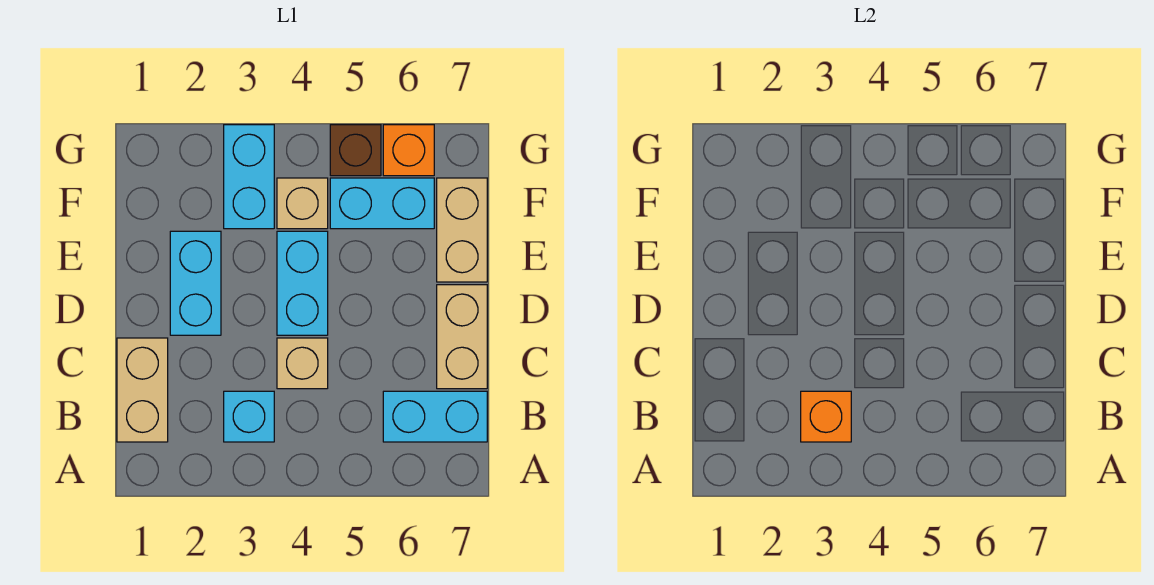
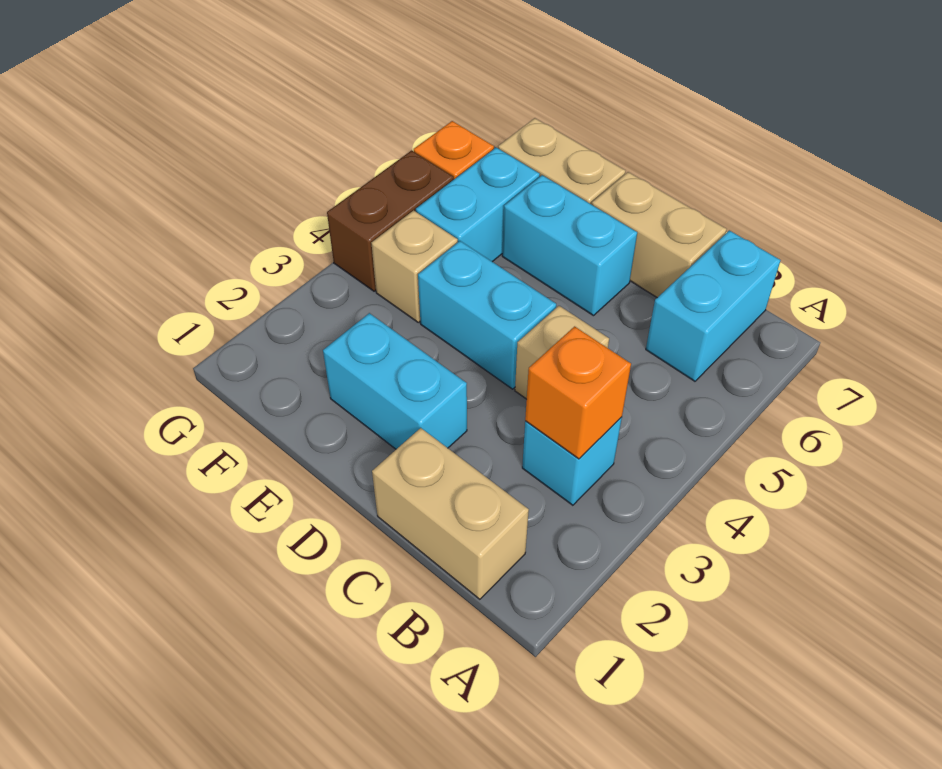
cyan 1x2 brick [224,125,274,229] -> cyan 1x2 brick moved to [502,175,637,316]
brown 1x1 brick [330,125,381,176] -> brown 1x2 brick [327,151,454,291]

